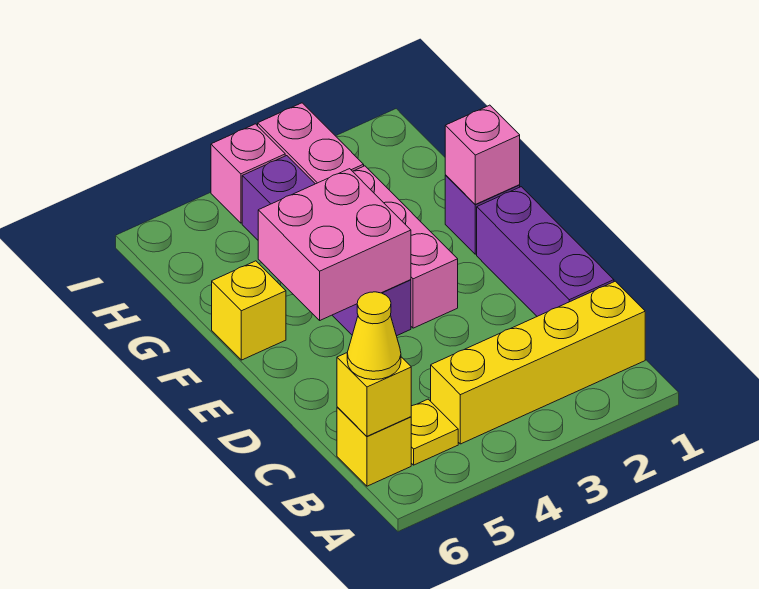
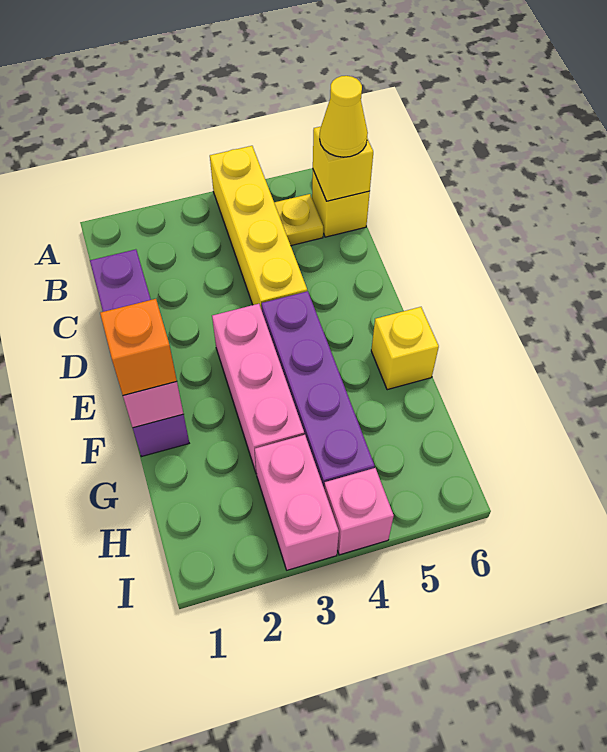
yellow 1x4 brick [431,281,645,444] -> yellow 1x4 brick turned to [210,146,307,310]
pink 2x2 brick [258,169,411,320] -> none
none -> orange 1x1 brick [100,299,177,395]

